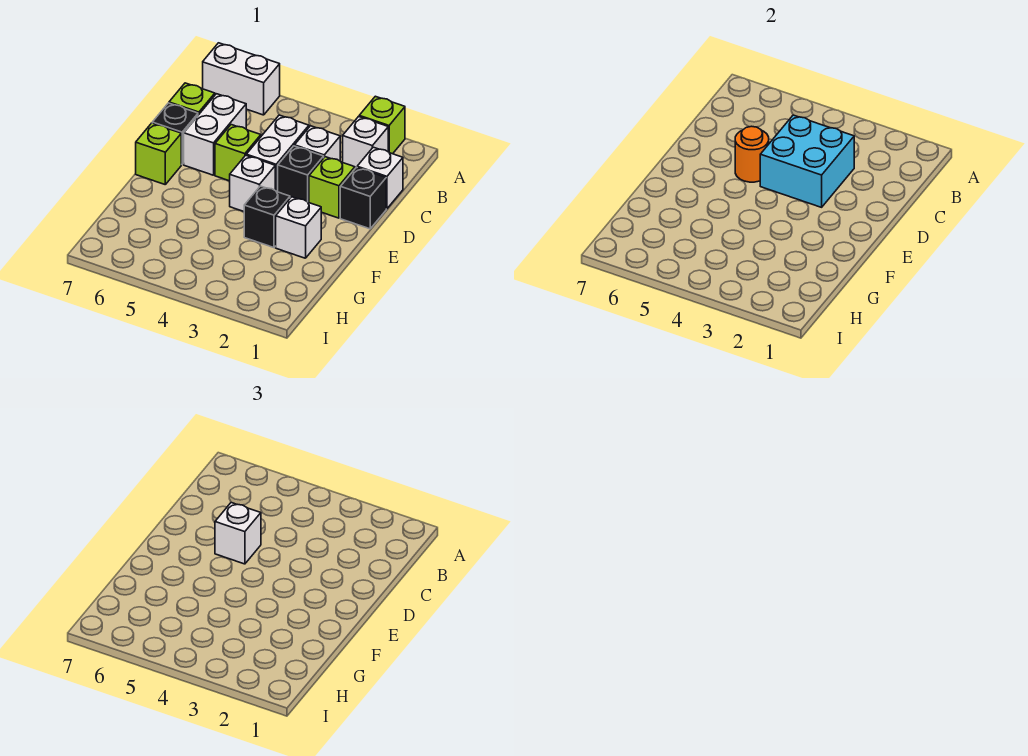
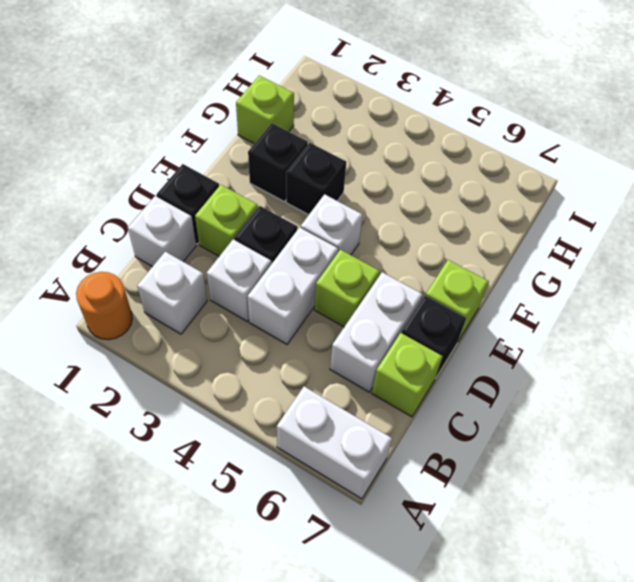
lime 1x1 brick [359,96,405,154] -> lime 1x1 brick moved to [236,76,294,144]
cyan 2x2 brick [760,115,854,207] -> none
orange 1x1 round brick [735,126,769,182] -> orange 1x1 round brick moved to [76,272,132,340]
white 1x1 brick [215,503,261,564] -> none
white 1x1 brick [276,197,321,258] -> black 1x1 brick [248,123,308,202]

